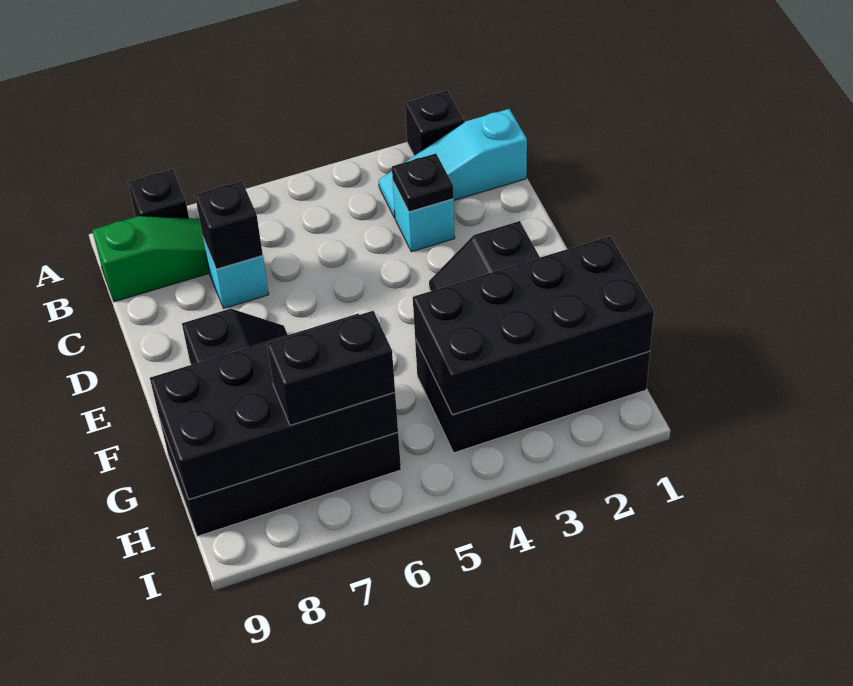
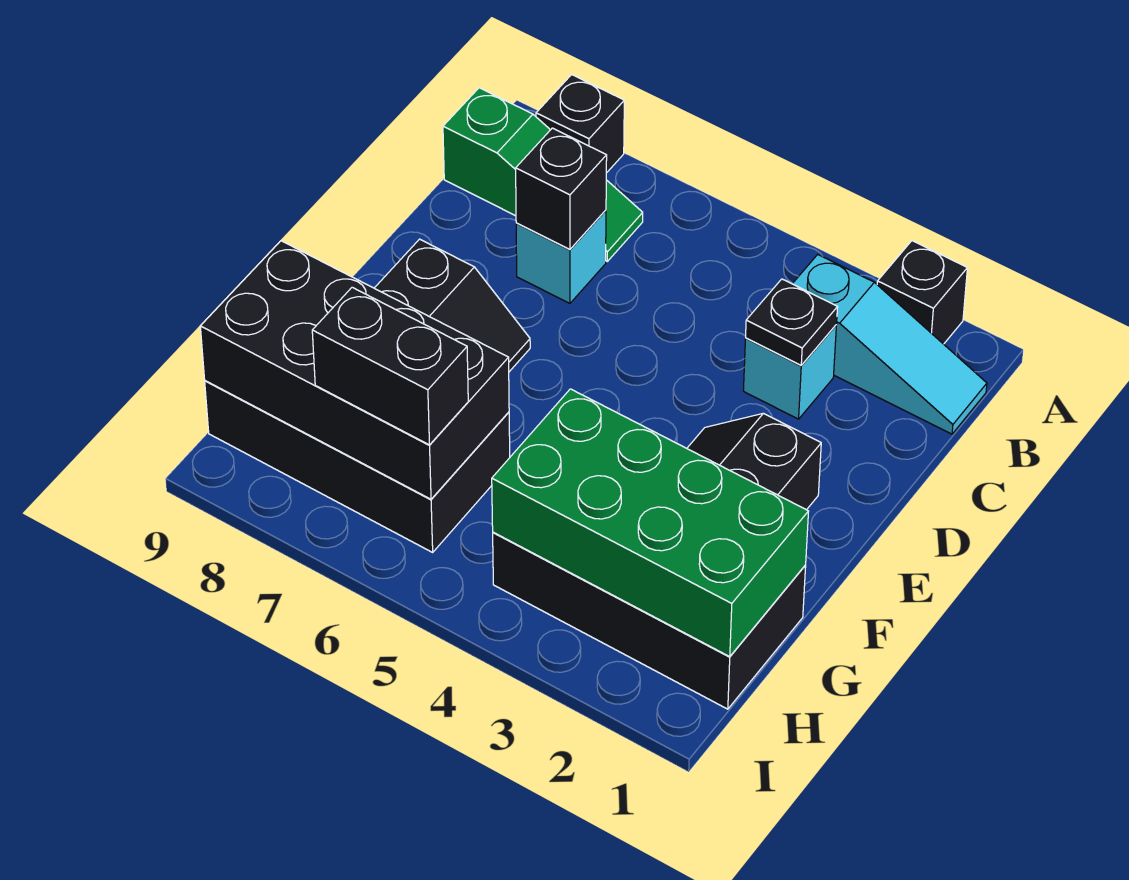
cyan 1x3 slope [379,109,527,218] -> cyan 1x3 slope turned to [793,255,987,434]
black 2x4 brick [413,236,654,415] -> green 2x4 brick [492,389,809,657]

